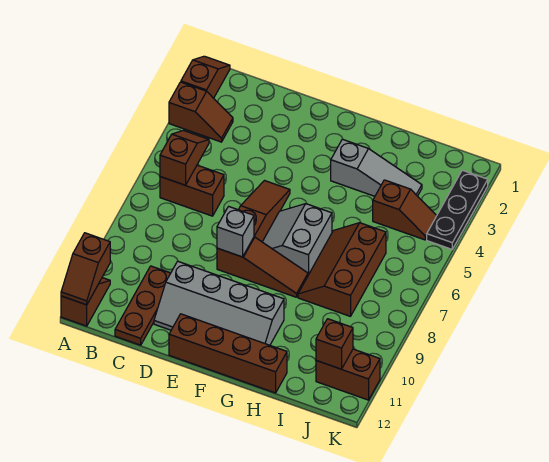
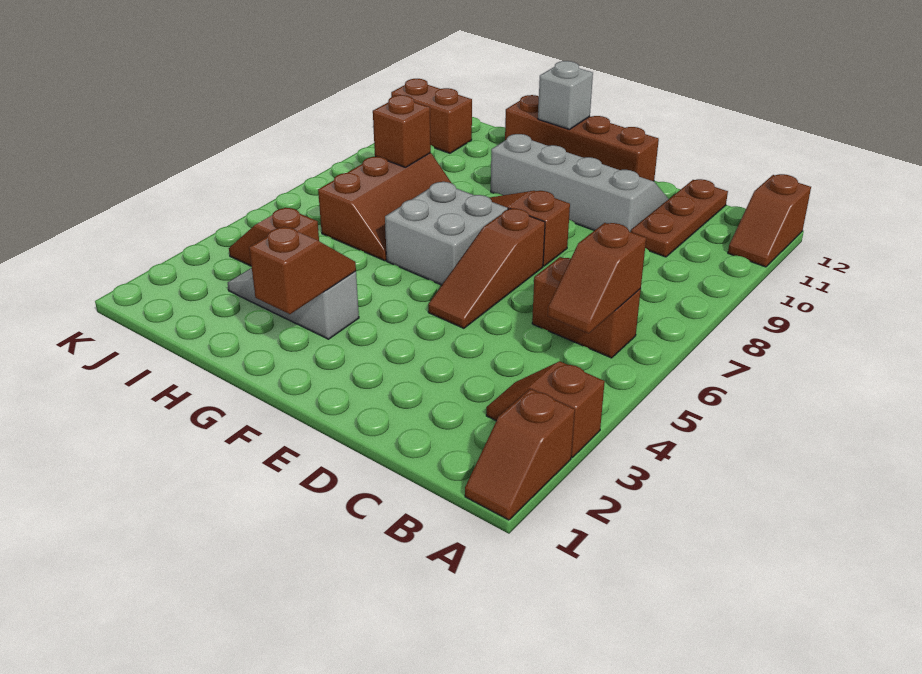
brown 1x2 slope [61,233,110,305] -> brown 1x2 slope moved to [249,226,356,314]
grey 1x1 brick [217,206,254,257] -> grey 1x1 brick moved to [538,61,593,129]
grey 2x2 slope [263,204,332,275] -> grey 2x2 brick [385,182,508,285]
brown 1x1 brick [316,319,353,369] -> brown 1x1 brick moved to [373,95,431,167]
black 1x3 plate [427,170,488,249] -> none

